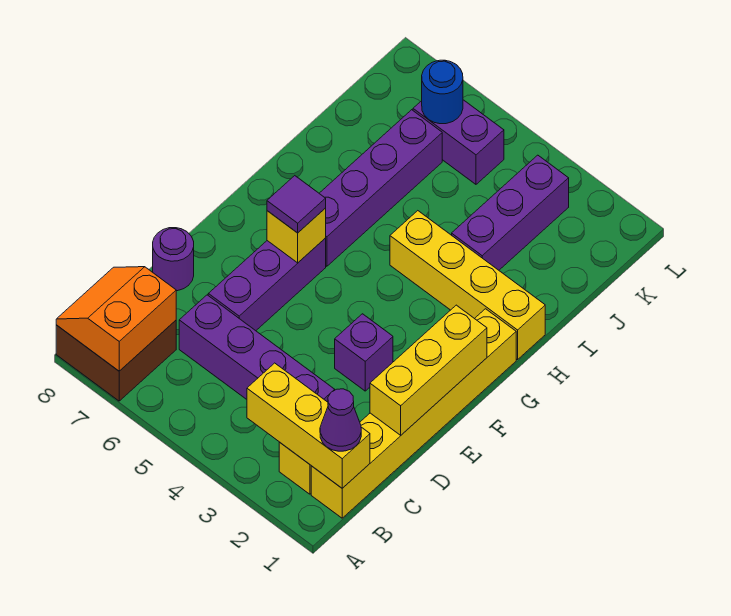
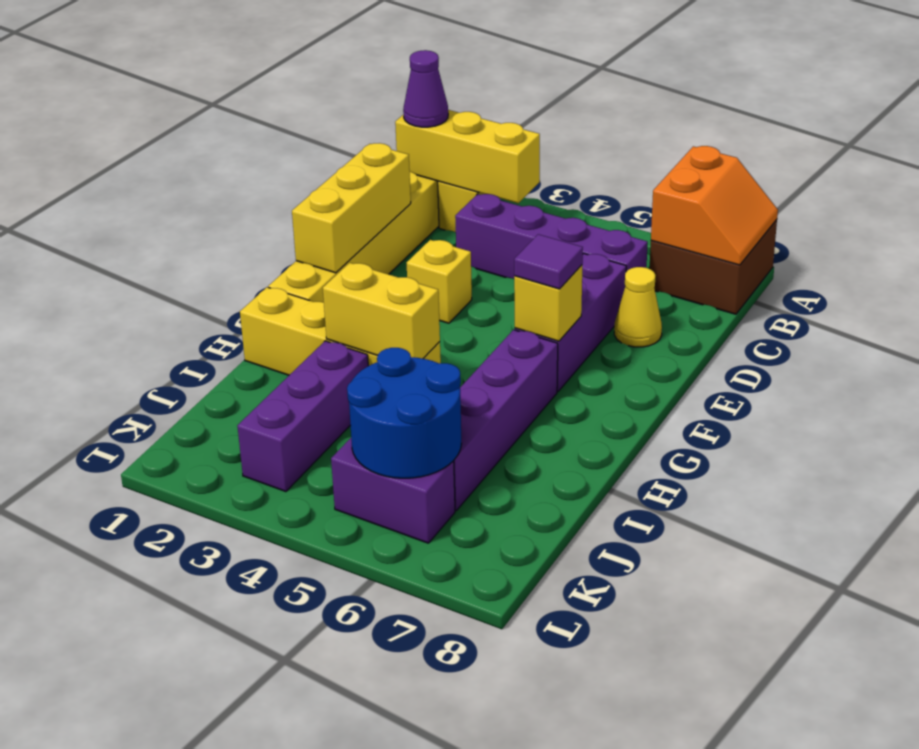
none -> yellow 1x1 cone [614,267,662,347]
purple 1x1 round brick [153,228,194,291] -> none
purple 1x1 brick [335,314,393,391] -> yellow 1x1 brick [407,240,472,323]
none -> yellow 1x2 brick [323,263,440,359]
blue 1x1 round brick [422,60,463,124] -> blue 2x2 round brick [347,348,462,478]

